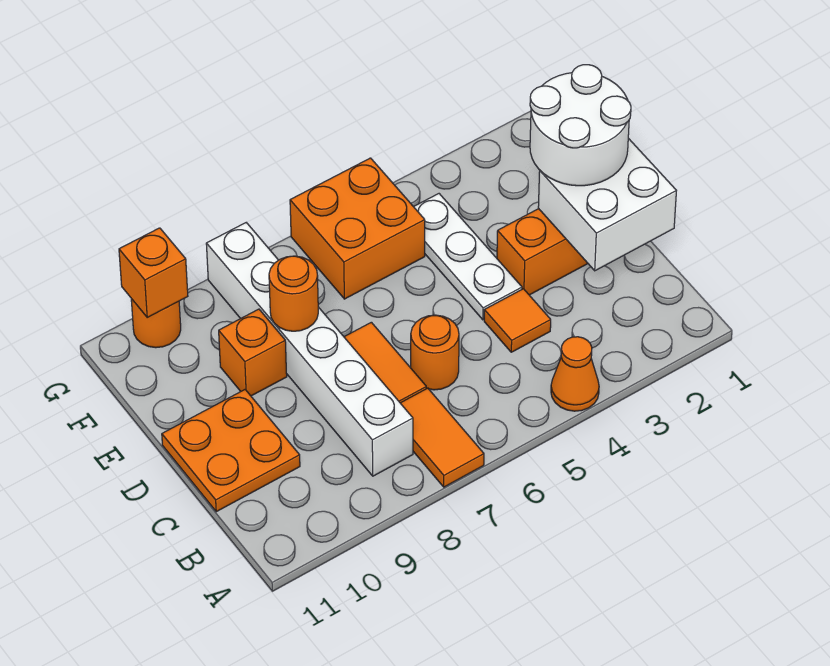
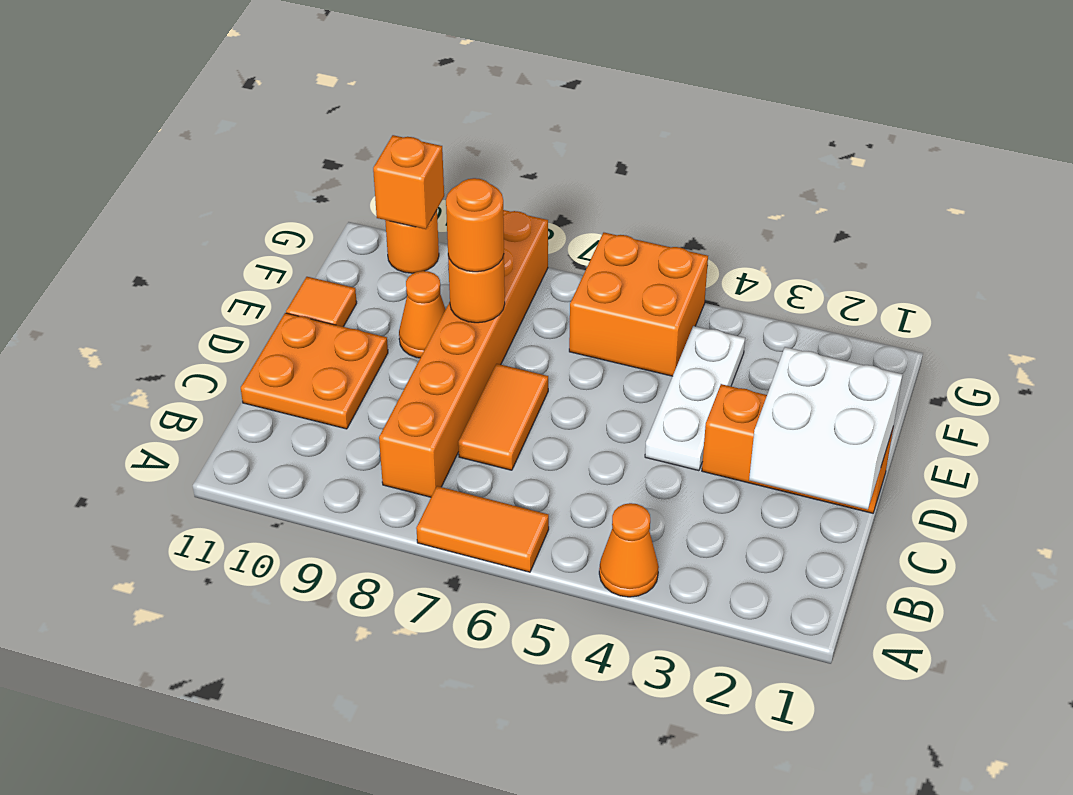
orange 1x2 tile [401,388,484,487] -> orange 1x2 tile turned to [416,486,549,572]
white 1x6 brick [206,223,413,476] -> orange 1x6 brick [379,210,548,497]
orange 1x1 tile [484,289,551,352] -> orange 1x1 tile moved to [286,277,357,327]
orange 1x1 round brick [411,315,459,390] -> orange 1x1 round brick moved to [446,178,504,272]
white 2x2 round brick [530,65,631,186] -> none
orange 1x1 brick [219,309,287,396] -> orange 1x1 cone [399,271,446,358]

